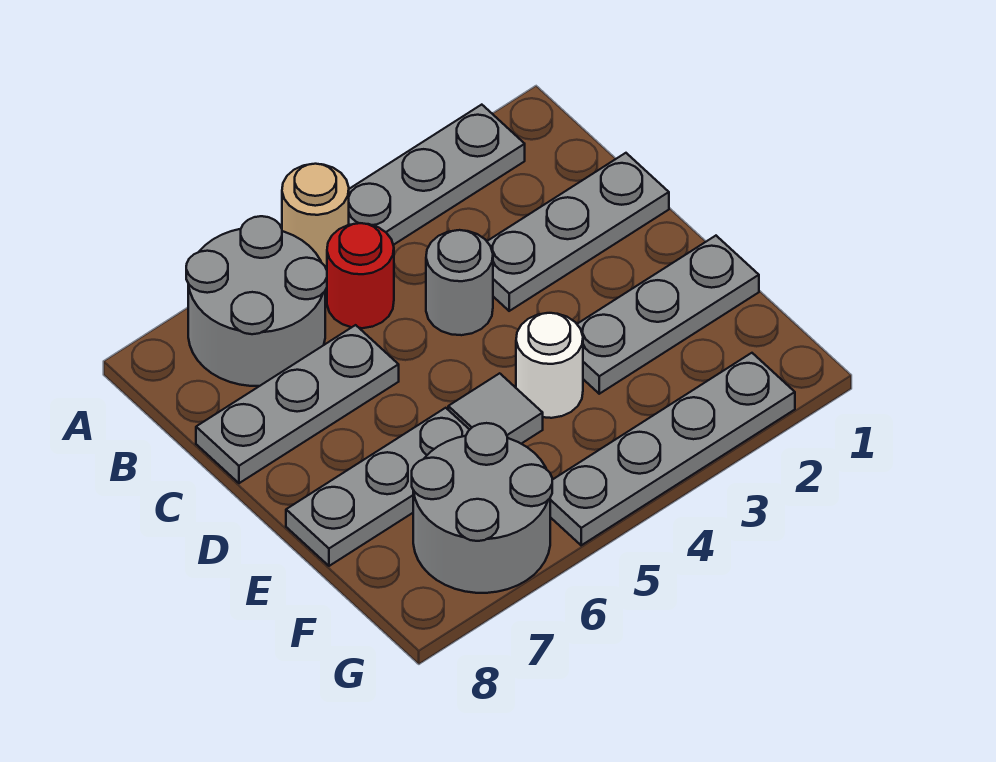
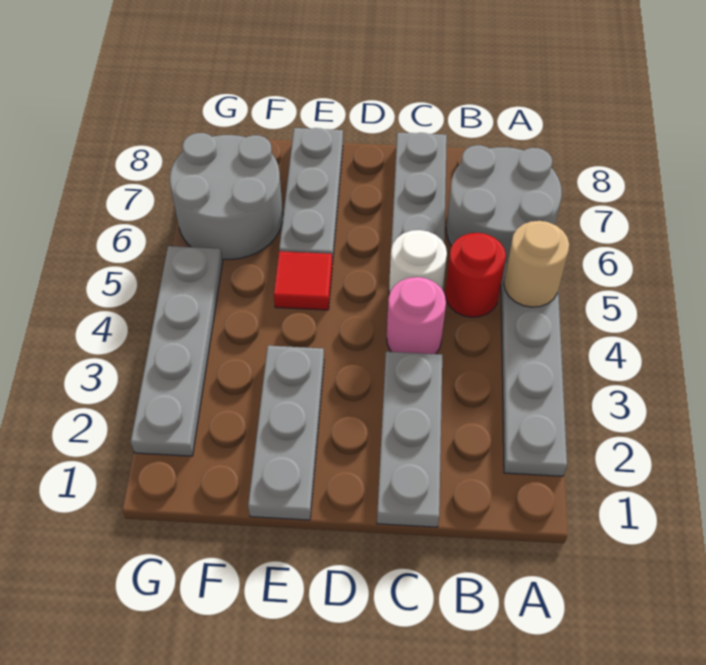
grey 1x1 round brick [426,230,493,335] -> pink 1x1 round brick [387,277,446,354]
white 1x1 round brick [516,313,583,418] -> white 1x1 round brick moved to [389,230,447,294]
grey 1x1 tile [448,373,543,444] -> red 1x1 tile [274,251,332,310]

